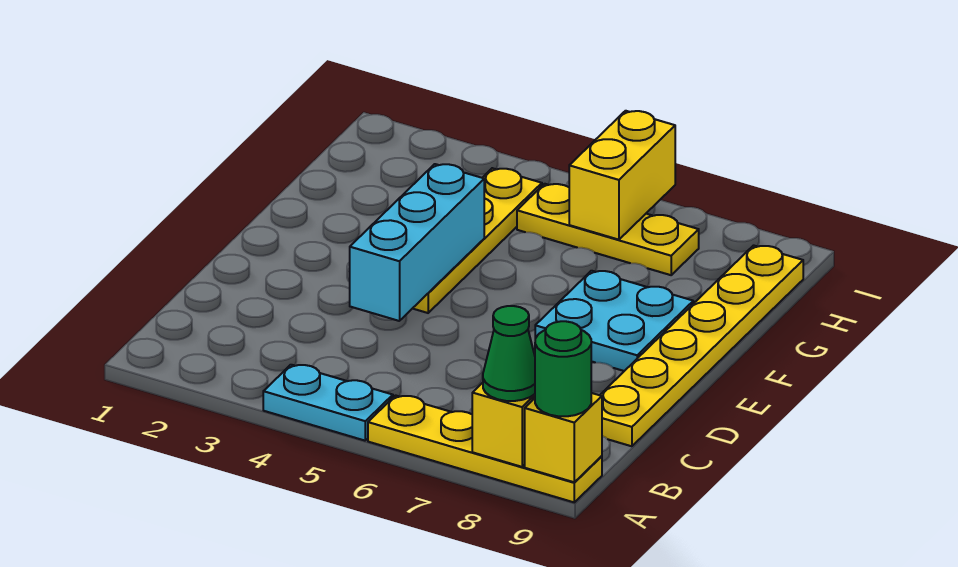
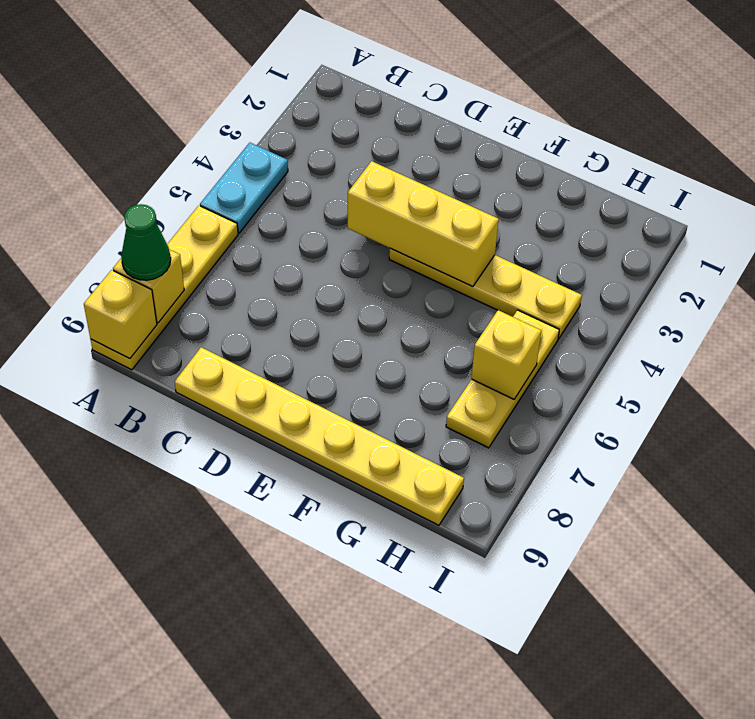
green 1x1 round brick [535,321,591,416] -> none
cyan 1x3 brick [350,164,484,321] -> yellow 1x3 brick [348,161,499,286]
cyan 2x2 plate [535,271,693,371] -> none
yellow 1x2 brick [569,111,675,240] -> yellow 1x1 brick [471,310,541,399]

